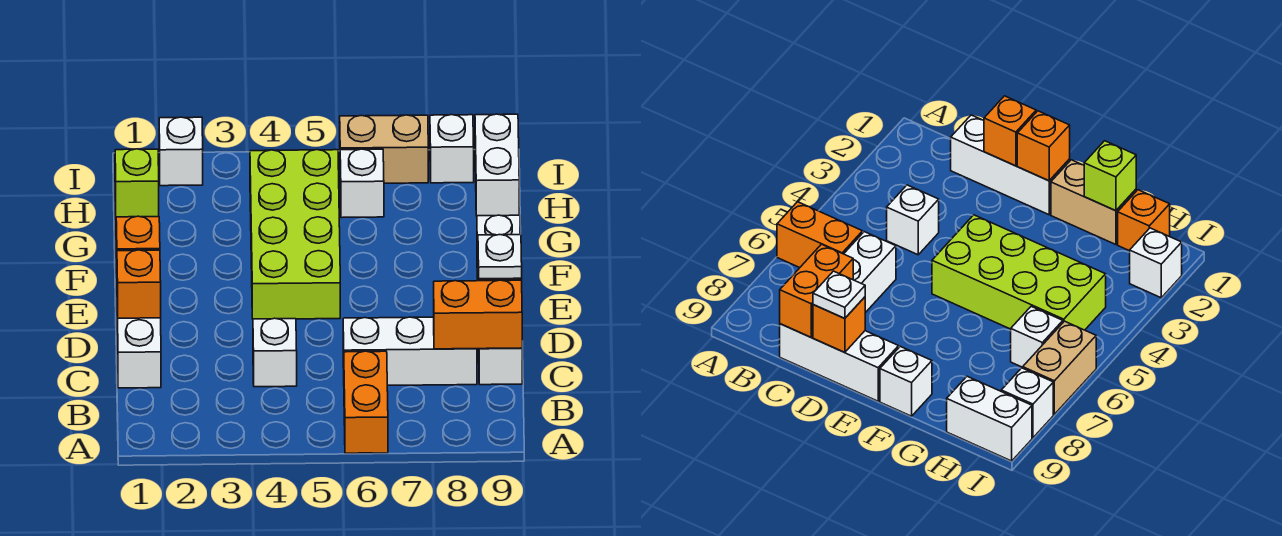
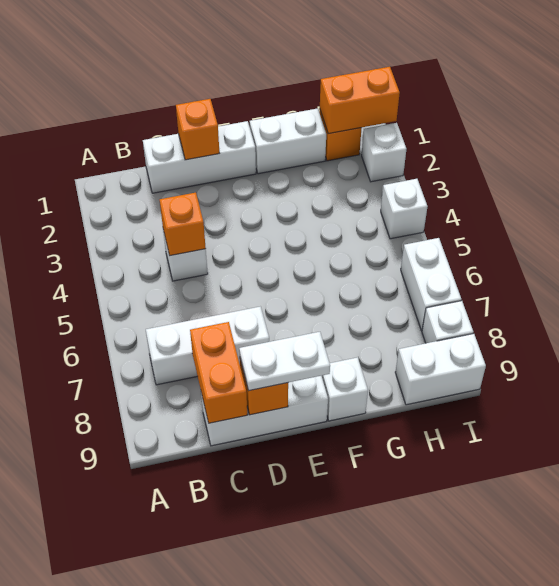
orange 1x2 brick [344,351,388,453] -> orange 1x2 brick moved to [320,67,400,134]
white 1x3 brick [343,317,477,386] -> white 1x3 brick turned to [146,307,269,385]
white 1x1 plate [478,234,522,279] -> white 1x2 plate [239,332,330,391]
orange 1x1 brick [116,216,160,258] -> orange 1x1 brick moved to [160,193,206,256]
lime 2x4 brick [250,150,340,319] -> none
tan 1x2 brick [1051,160,1136,245] -> white 1x2 brick [250,108,326,174]
lime 1x1 brick [115,149,159,217] -> none
white 1x1 brick [340,149,384,218] -> white 1x1 brick moved to [381,179,428,239]
tan 1x2 brick [340,115,428,183] -> white 1x2 brick [401,238,461,331]

